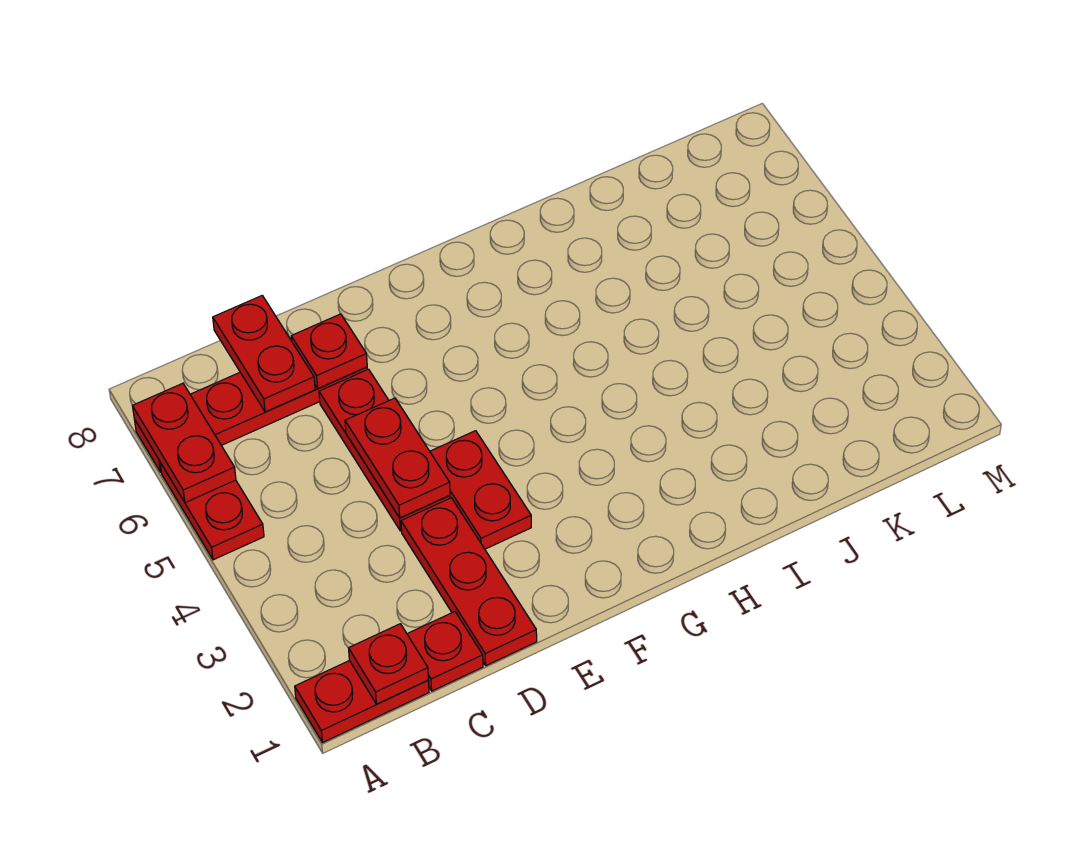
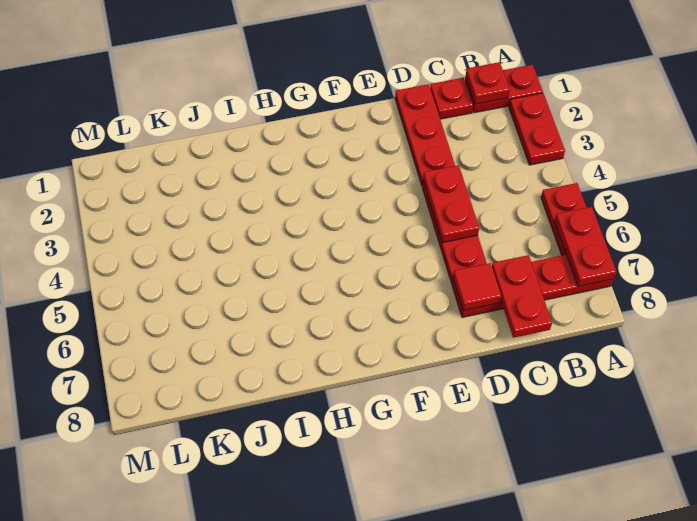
red 1x1 plate [291,314,367,389] -> red 1x1 tile [453,263,501,310]
red 1x2 plate [430,431,531,549] -> red 1x2 plate moved to [509,93,565,165]

